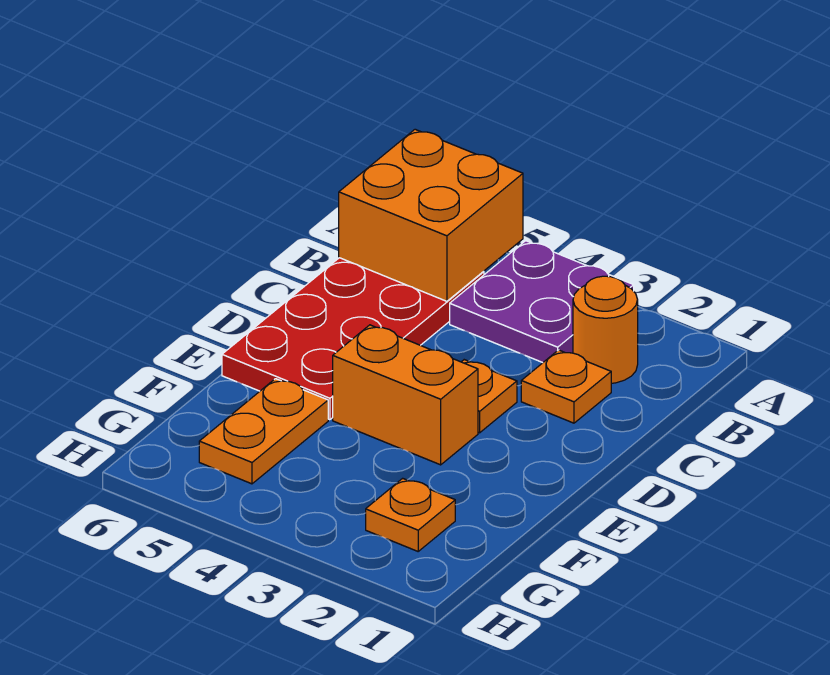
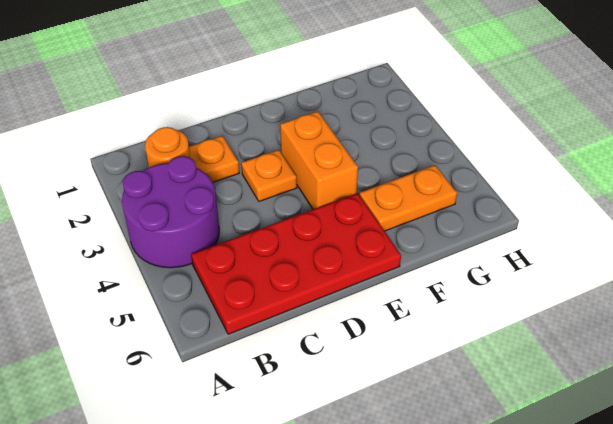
purple 2x2 plate [450,241,634,363] -> purple 2x2 round brick [122,156,219,268]
orange 2x2 brick [339,129,523,301] -> none
orange 1x1 plate [366,478,455,551] -> none

